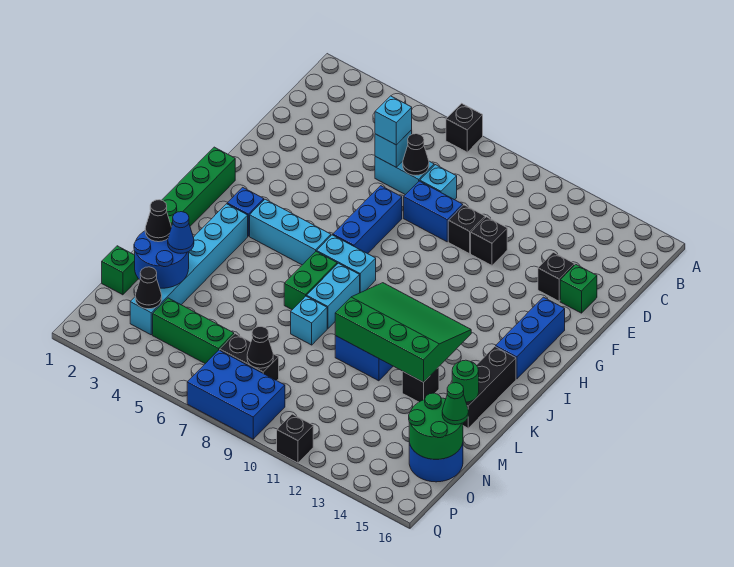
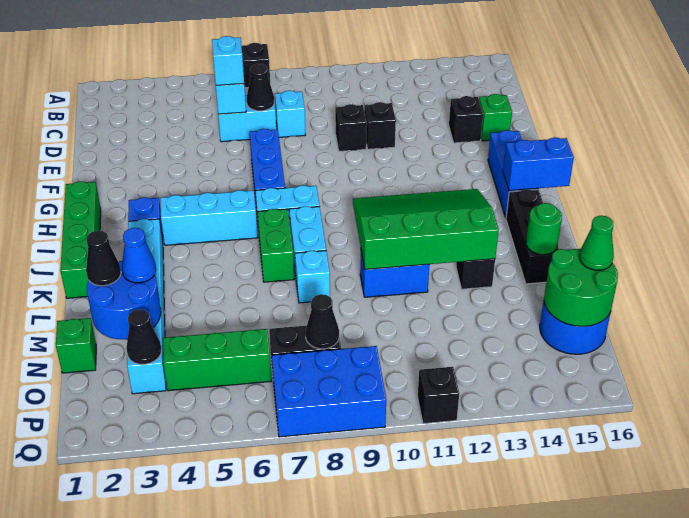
blue 1x2 brick [404,181,463,242] -> blue 1x2 brick moved to [503,137,574,191]

